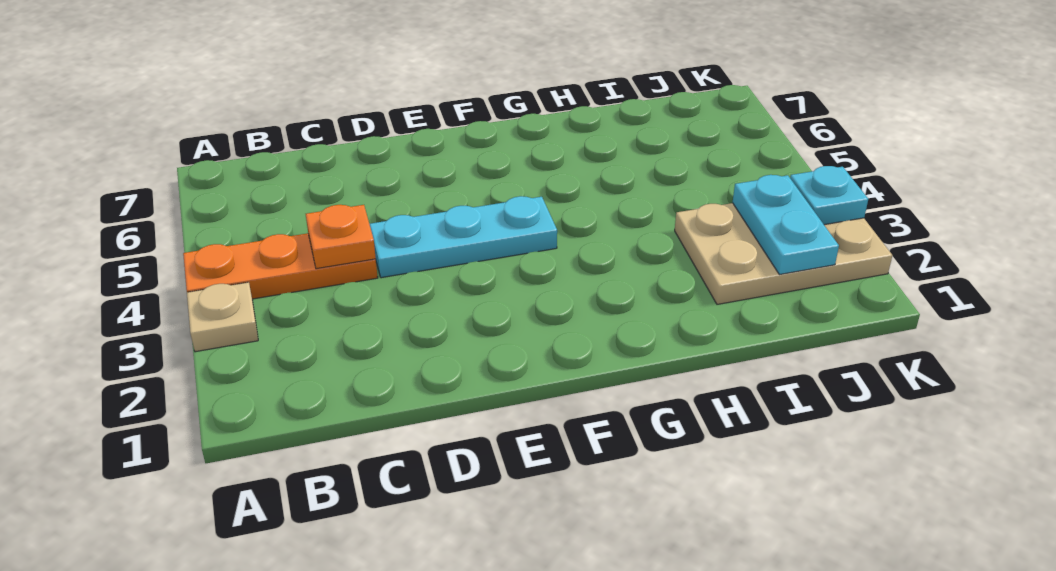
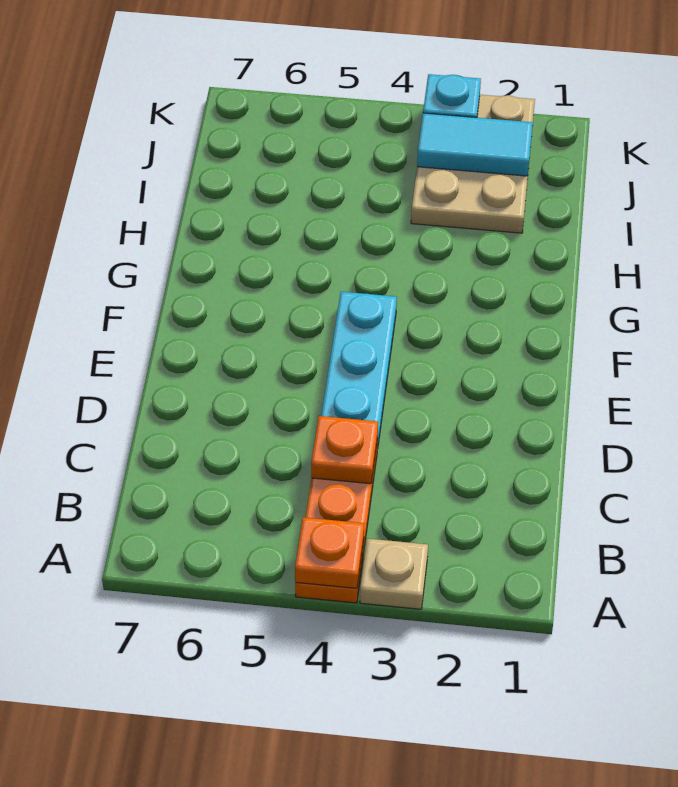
none -> orange 1x1 plate [295,517,364,588]
cyan 1x2 plate [733,175,839,275] -> cyan 1x2 tile [417,113,533,176]

